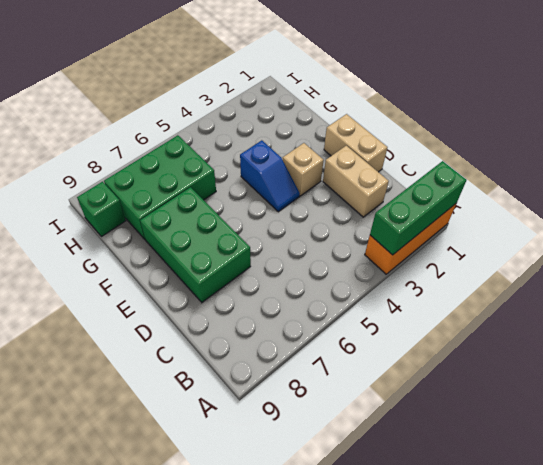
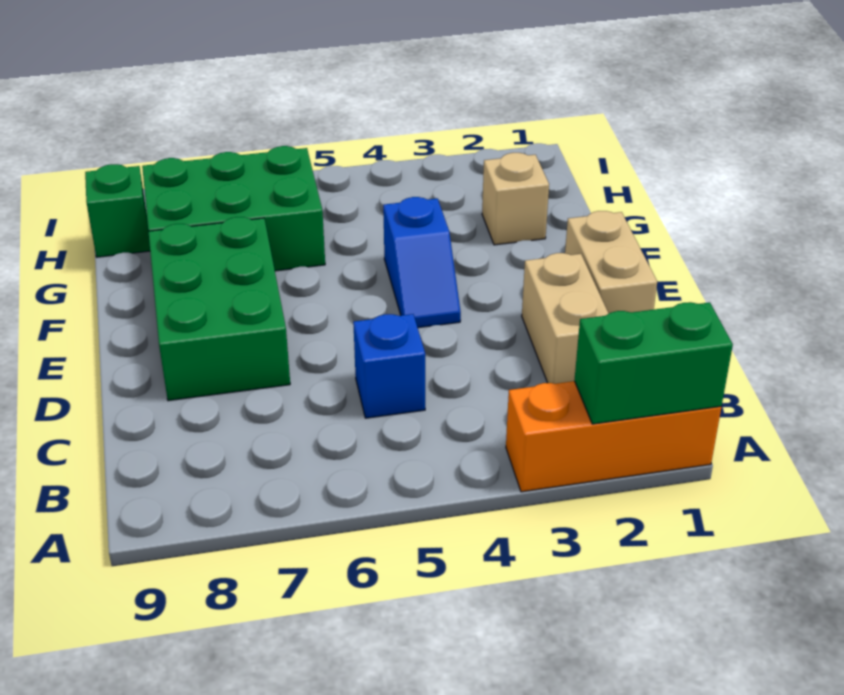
green 1x3 brick [370,161,466,255] -> green 1x2 brick [574,302,733,424]
none -> blue 1x1 brick [353,314,425,418]
tan 1x1 brick [283,143,324,196] -> tan 1x1 brick moved to [482,153,549,245]

